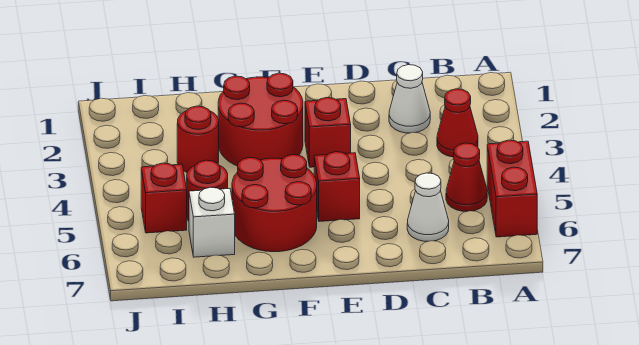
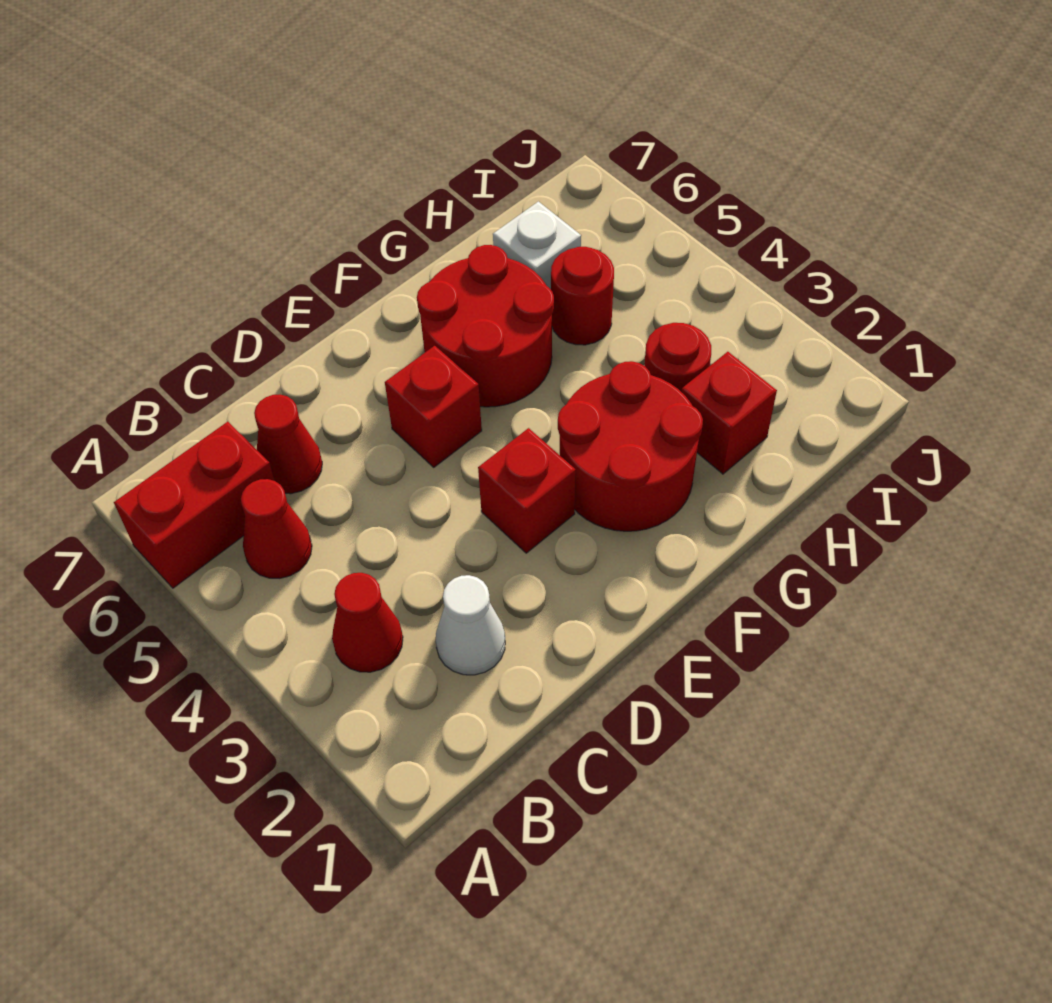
red 1x2 brick [487,140,537,237] -> red 1x2 brick turned to [114,422,275,588]
white 1x1 cone [407,173,449,241] -> red 1x1 cone [254,395,322,494]
red 1x1 brick [141,163,187,233] -> red 1x1 brick moved to [681,352,777,474]

